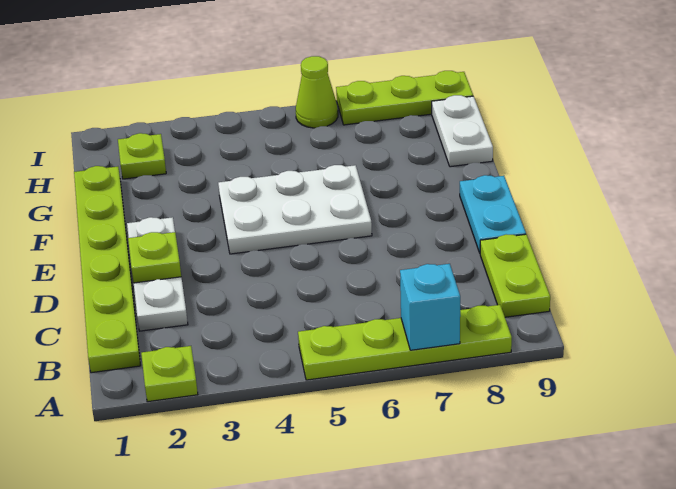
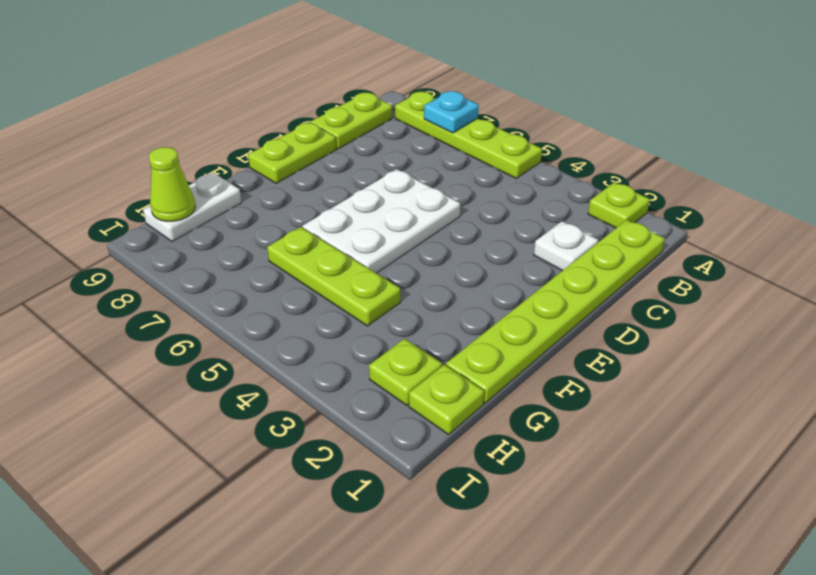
cyan 1x1 brick [400,264,460,350] -> cyan 1x1 plate [424,91,479,133]
white 1x3 plate [127,217,188,331] -> white 1x1 plate [534,221,598,271]
lime 1x1 plate [128,232,181,283] -> lime 1x1 plate moved to [409,365,484,435]
cyan 1x2 plate [460,175,526,253] -> lime 1x2 plate [248,123,336,183]
white 2x3 plate [218,165,372,254] -> white 2x3 plate turned to [302,169,460,273]
lime 1x1 cone [296,56,338,128] -> lime 1x1 cone moved to [149,147,195,221]
lime 1x3 plate [336,71,473,125] -> lime 1x3 plate moved to [267,227,401,326]

